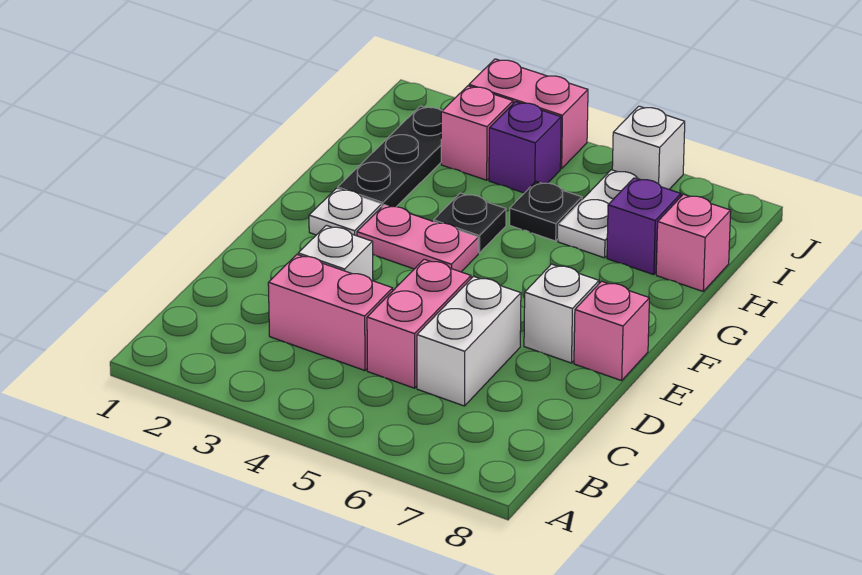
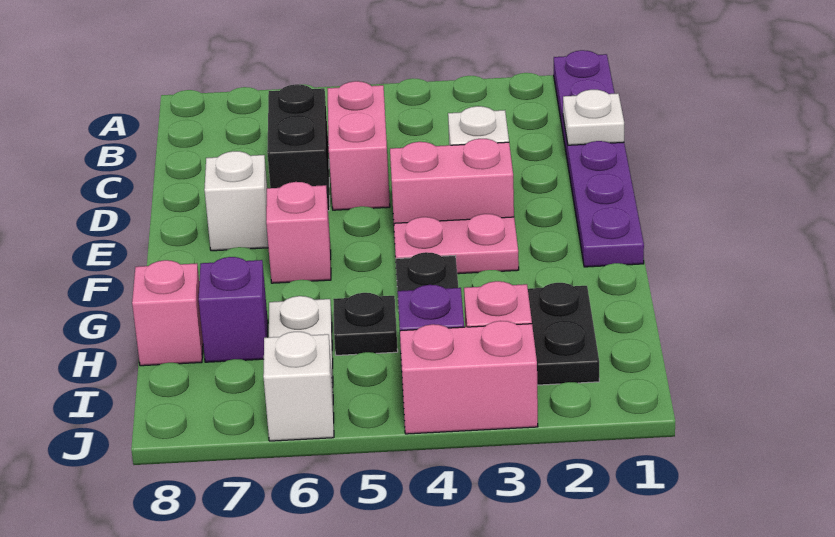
none -> purple 1x6 plate [554,50,644,267]
pink 1x2 brick [268,255,393,371] -> pink 1x2 brick moved to [390,139,514,223]
white 1x2 brick [417,276,521,406] -> black 1x2 brick [267,84,330,211]
pink 1x1 brick [574,281,649,381] -> pink 1x1 brick moved to [266,182,331,283]
white 1x1 plate [309,188,382,236] -> white 1x1 plate moved to [563,90,624,145]
black 1x3 plate [338,106,442,207] -> black 1x2 plate [528,283,599,385]

